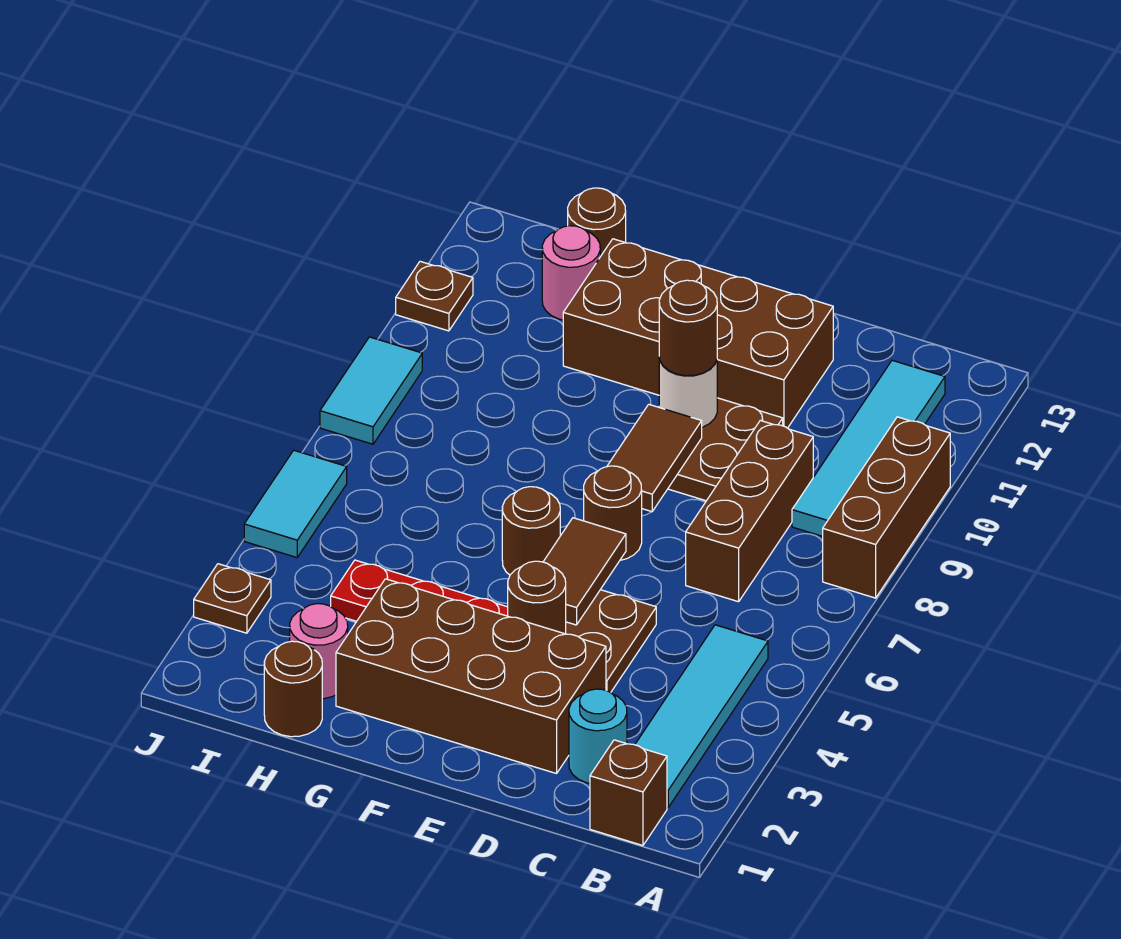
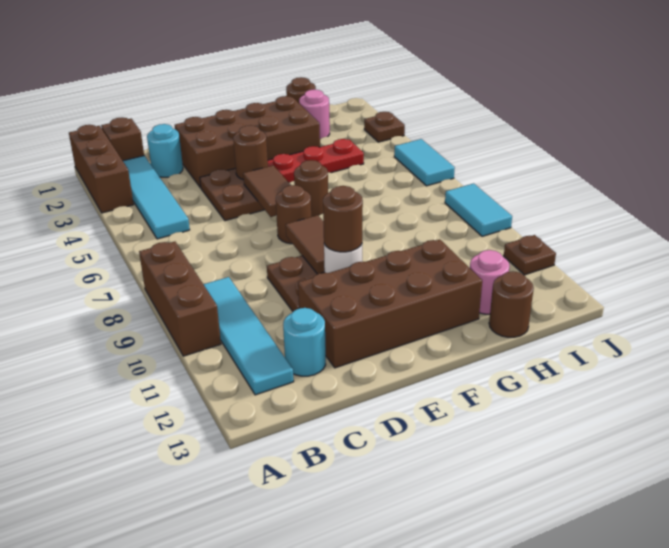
brown 1x3 brick [686,421,813,602] -> brown 1x3 brick moved to [69,125,134,213]
none -> cyan 1x1 round brick [283,308,326,376]

